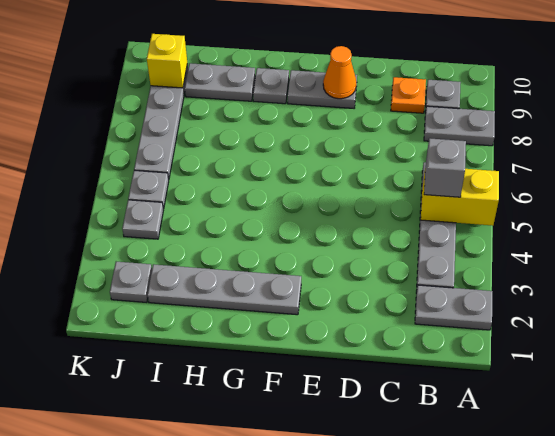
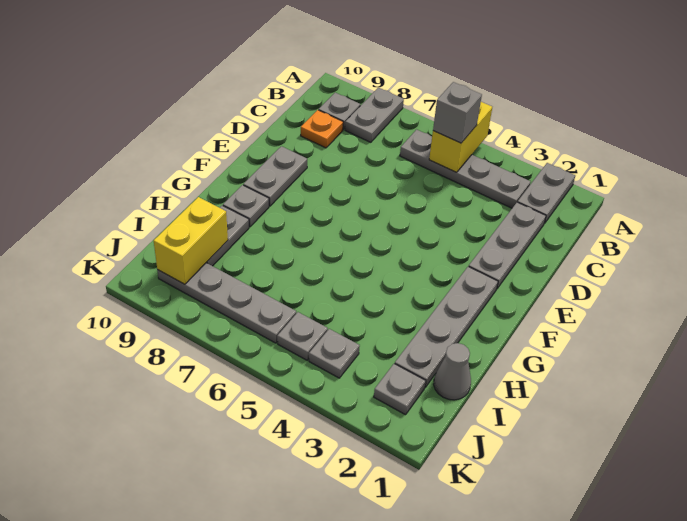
none -> grey 1x3 plate [469,202,546,288]
orange 1x1 cone [323,46,356,99] -> none
none -> grey 1x1 cone [434,343,471,400]
yellow 1x1 brick [147,34,187,88] -> yellow 1x2 brick [154,197,228,284]

